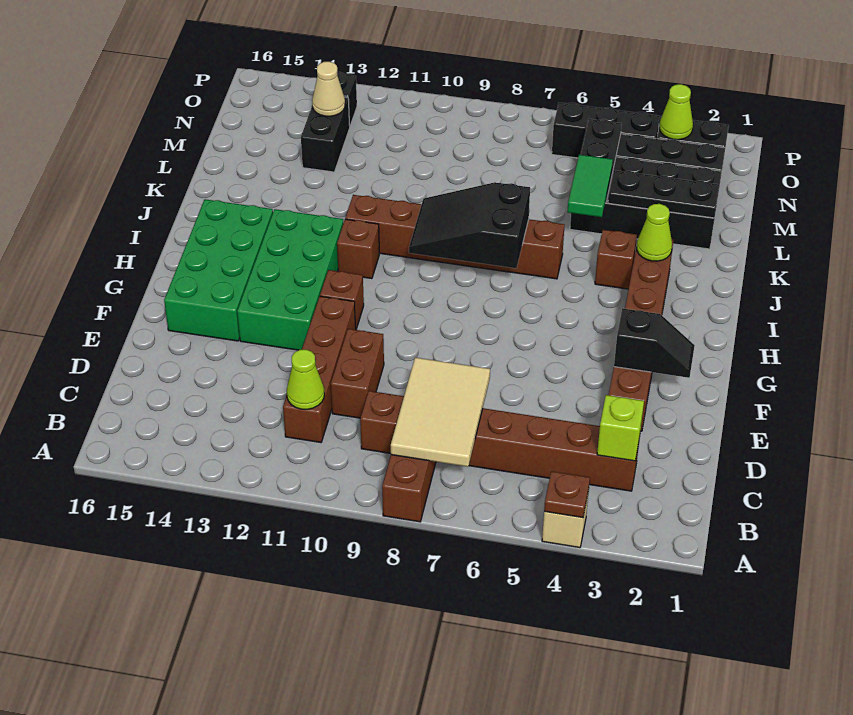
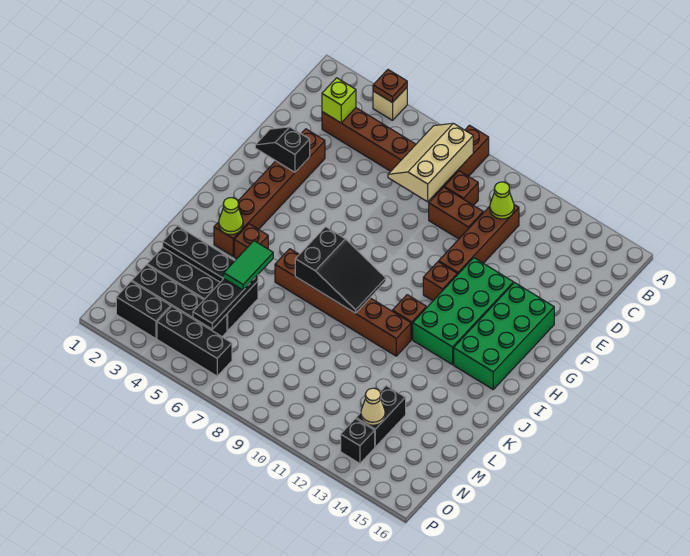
tan 2x3 tile [391,358,490,467] -> tan 2x3 slope [388,123,473,202]
brown 1x2 brick [331,329,384,418] -> brown 1x2 brick turned to [429,187,483,239]
lime 1x1 cone [659,84,693,140] -> none

